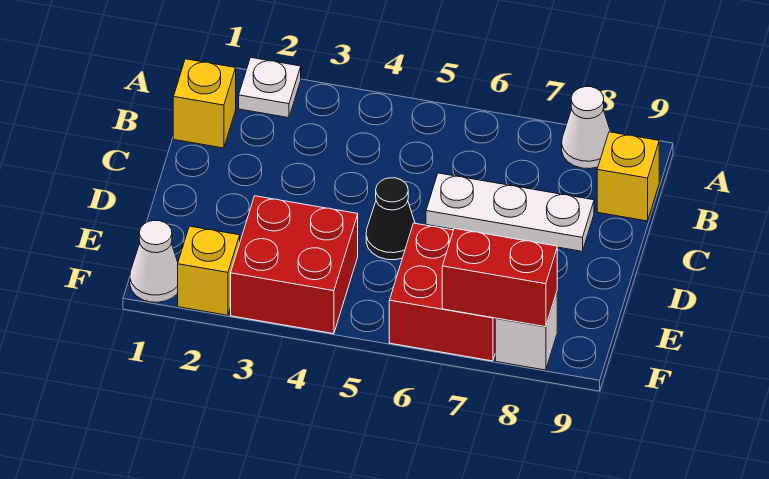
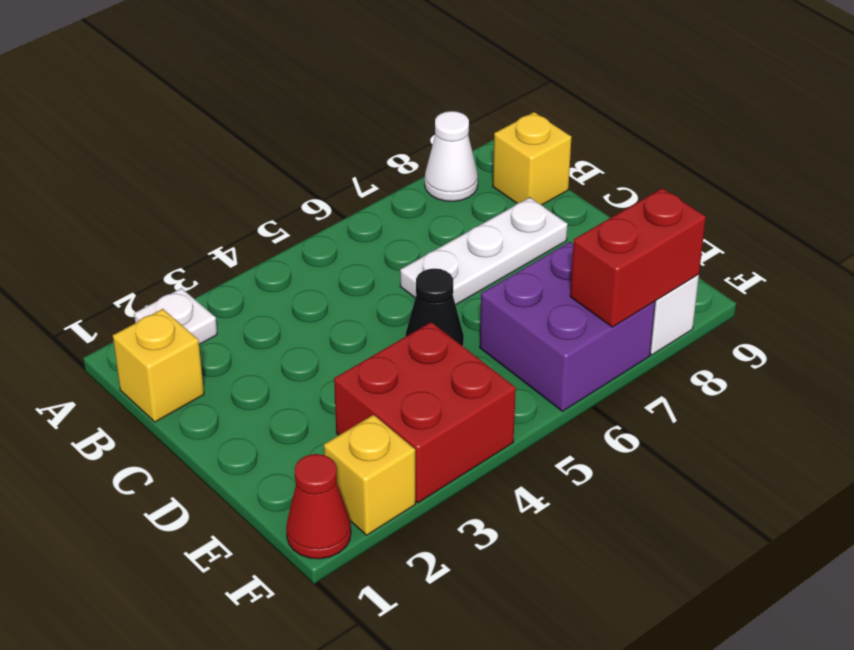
red 2x2 brick [389,223,496,361] -> purple 2x2 brick [480,242,655,411]
white 1x1 cone [130,220,178,302] -> red 1x1 cone [286,454,351,559]

